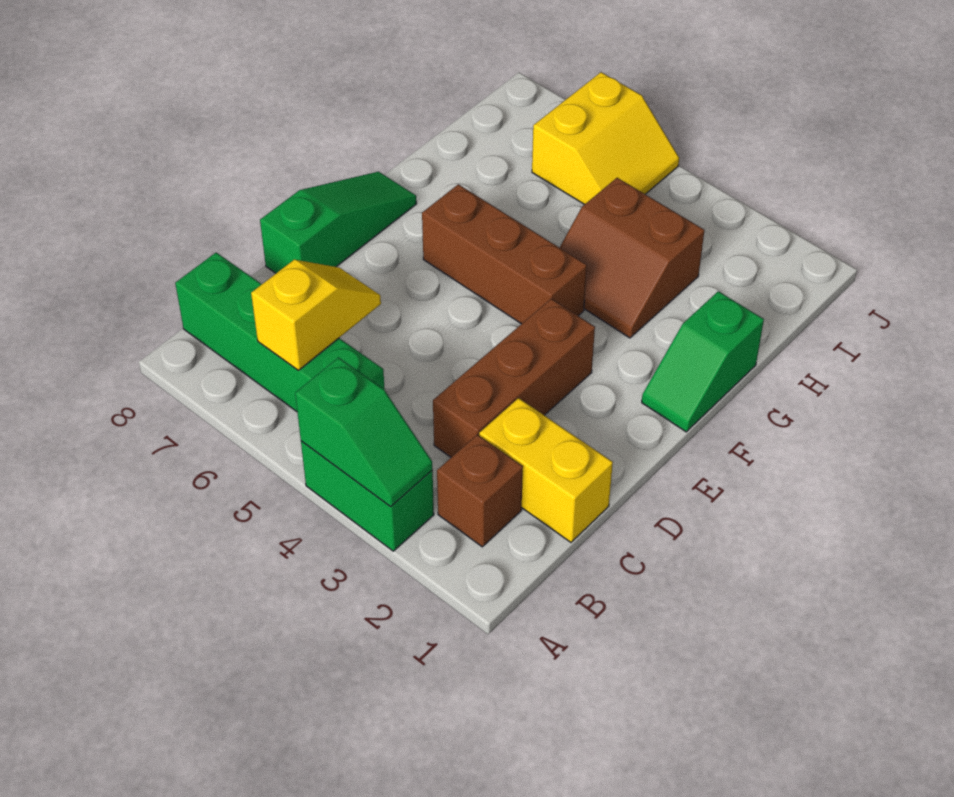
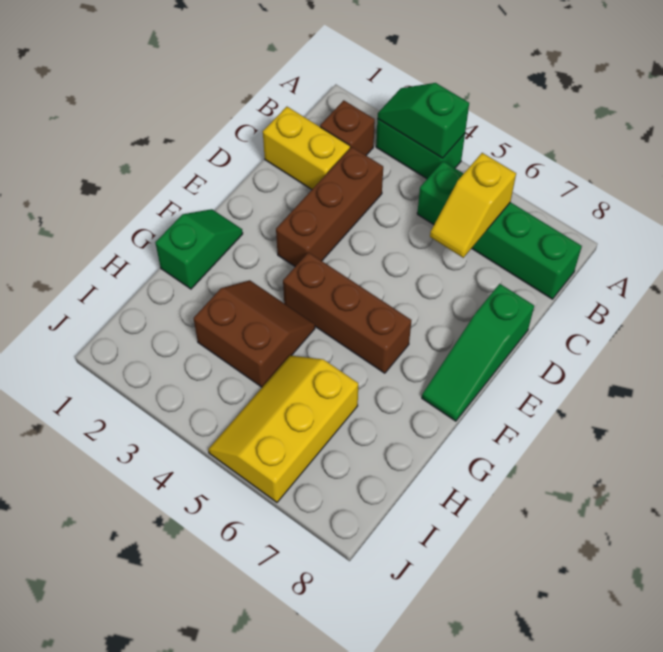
yellow 2x2 slope [532,72,679,205] -> yellow 2x3 slope [208,356,358,502]

